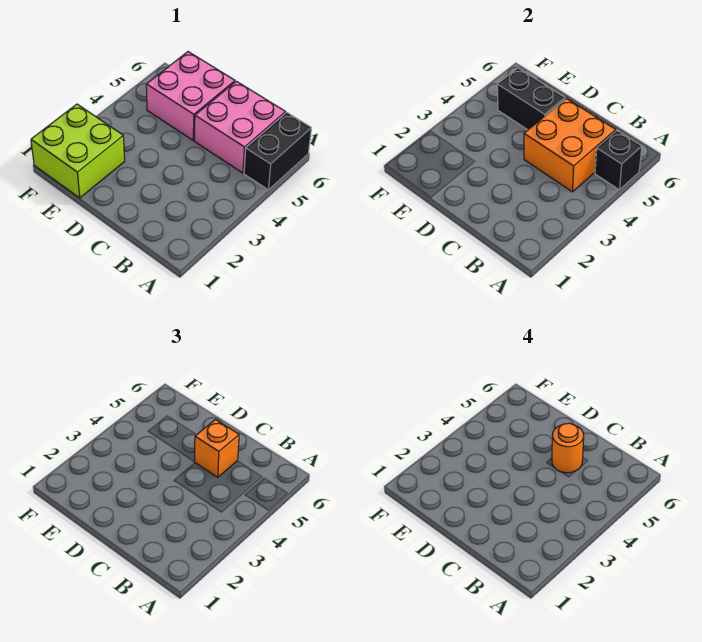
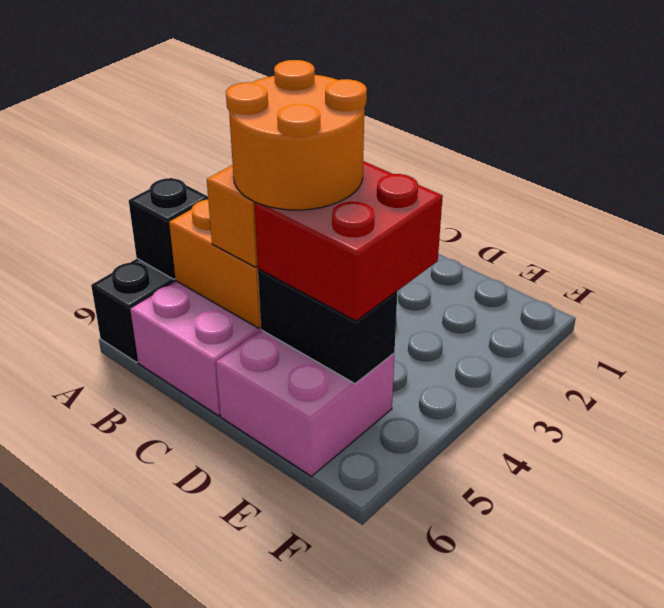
orange 1x1 round brick [552,423,584,473] -> orange 2x2 round brick [226,60,367,210]
none -> red 2x2 brick [254,161,443,321]
lime 2x2 brick [31,104,125,198] -> none

